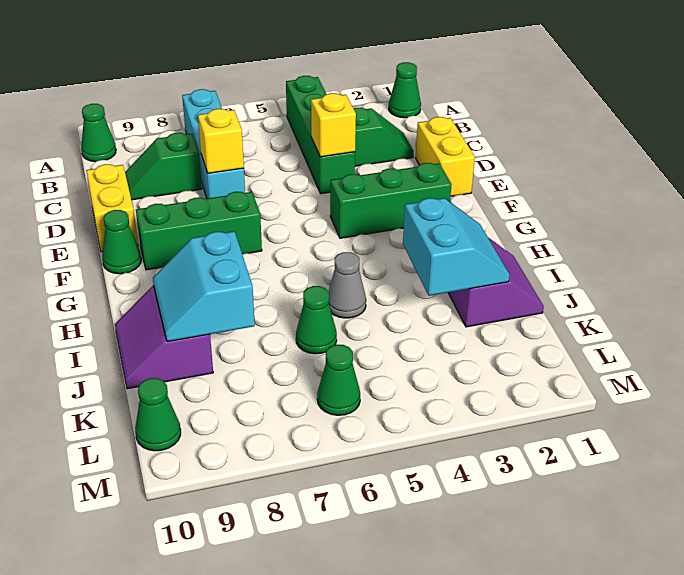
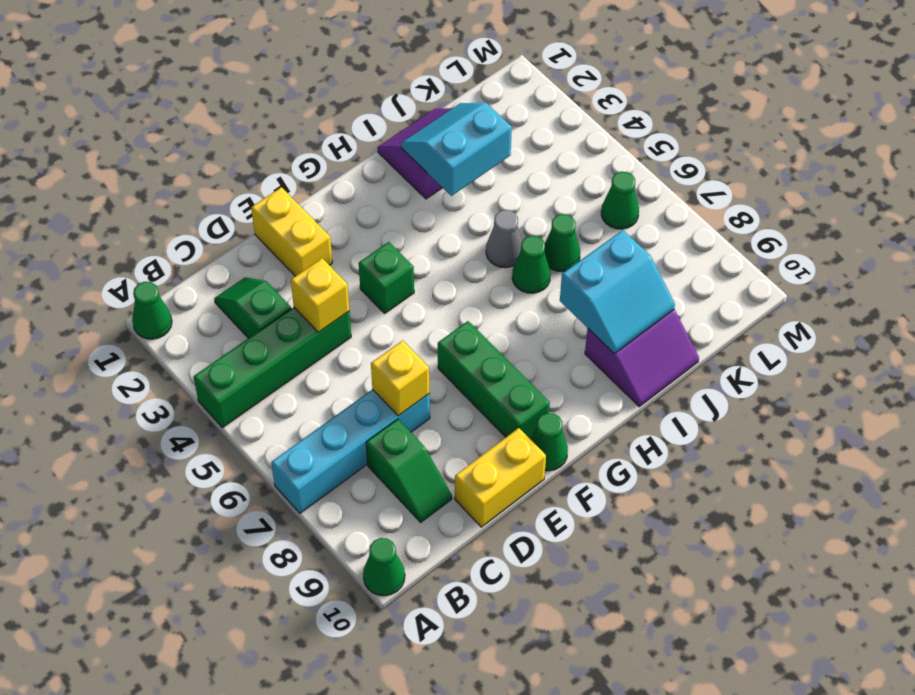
yellow 1x2 brick [416,117,475,196] -> yellow 1x2 brick turned to [251,187,332,276]
green 1x3 brick [330,163,452,238] -> green 1x1 brick [359,242,414,313]
green 1x1 cone [135,378,181,451] -> green 1x1 cone moved to [512,236,550,293]

